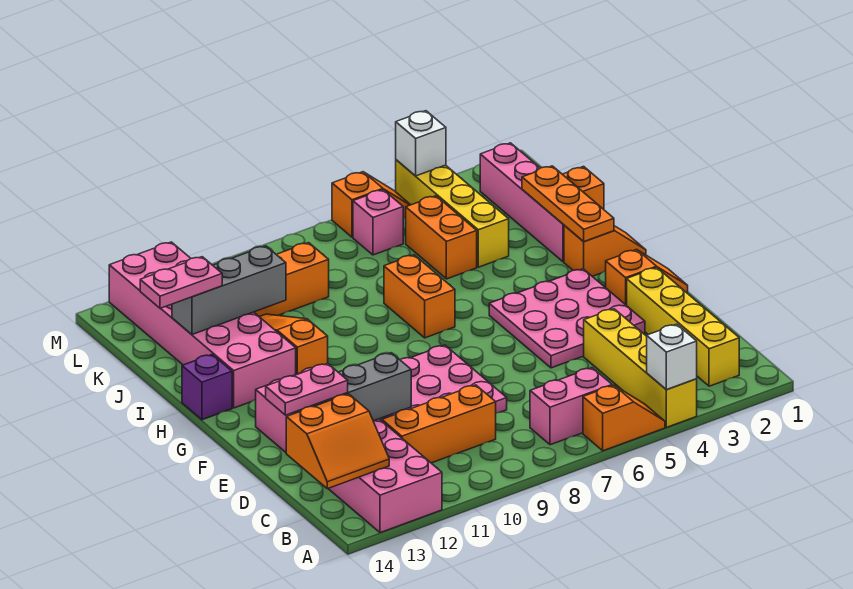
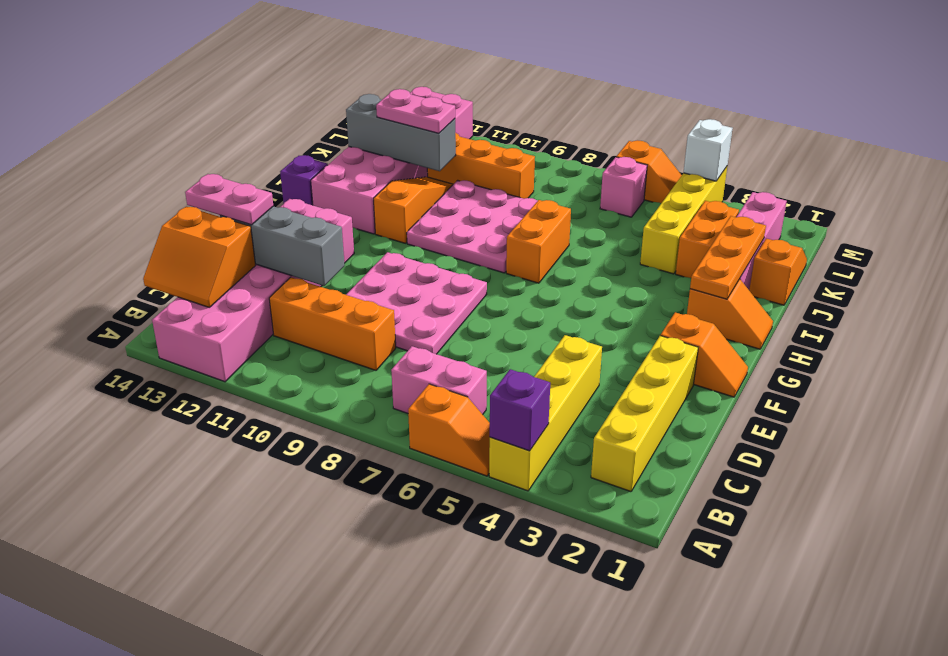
white 1x1 brick [647,324,697,390] -> purple 1x1 brick [490,369,550,451]
pink 3x3 plate [489,269,645,368] -> pink 3x3 plate moved to [407,180,537,273]
orange 1x2 brick [406,196,477,279] -> orange 1x2 brick moved to [676,201,739,278]
pink 1x2 plate [140,257,222,308] -> pink 1x2 plate moved to [376,89,455,133]

